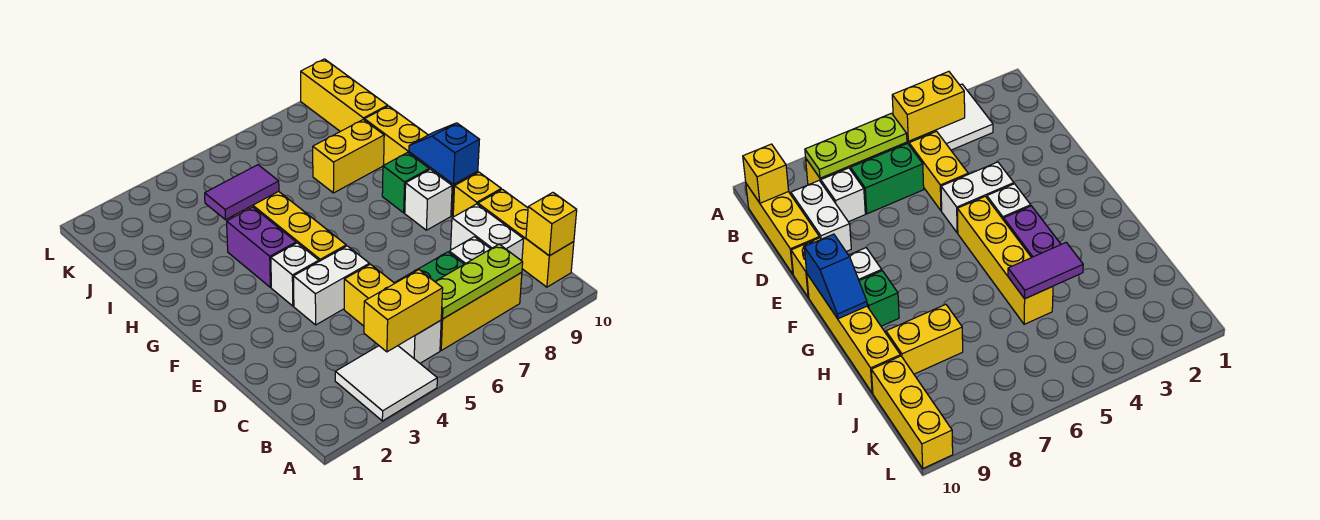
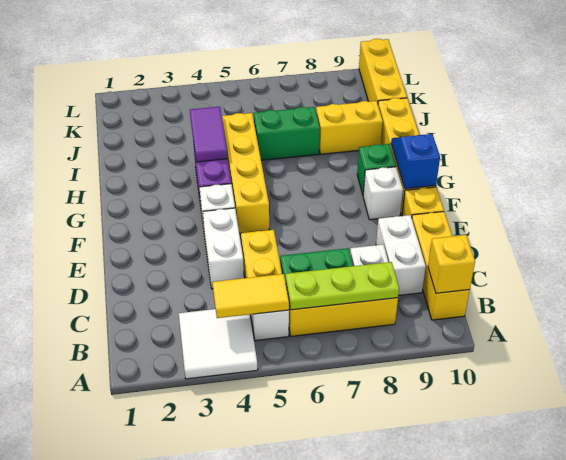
yellow 1x2 brick [364,270,443,352] -> yellow 1x2 tile [213,274,289,318]
white 1x2 brick [294,246,369,325] -> white 1x2 brick turned to [203,208,244,289]
purple 1x2 tile [205,165,279,220] -> purple 1x2 tile turned to [190,107,227,162]
none -> green 1x2 brick [254,107,320,160]

